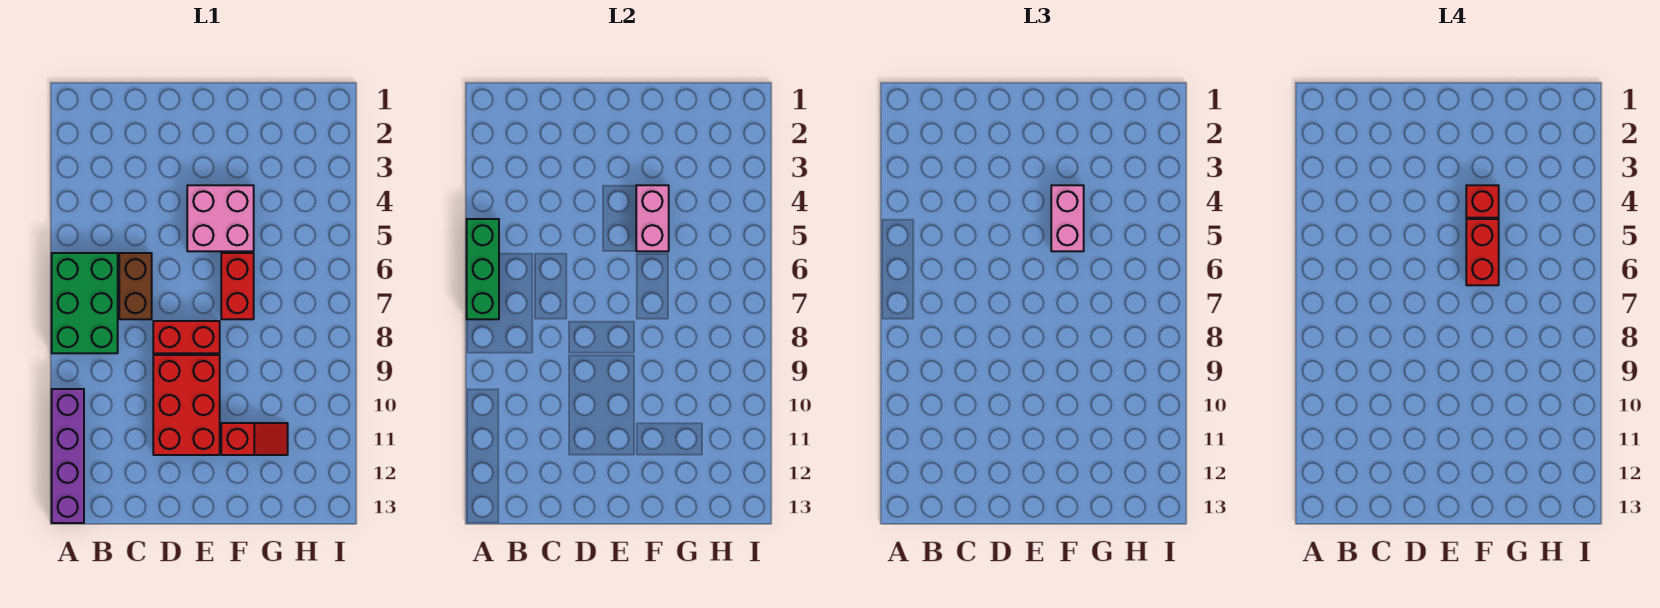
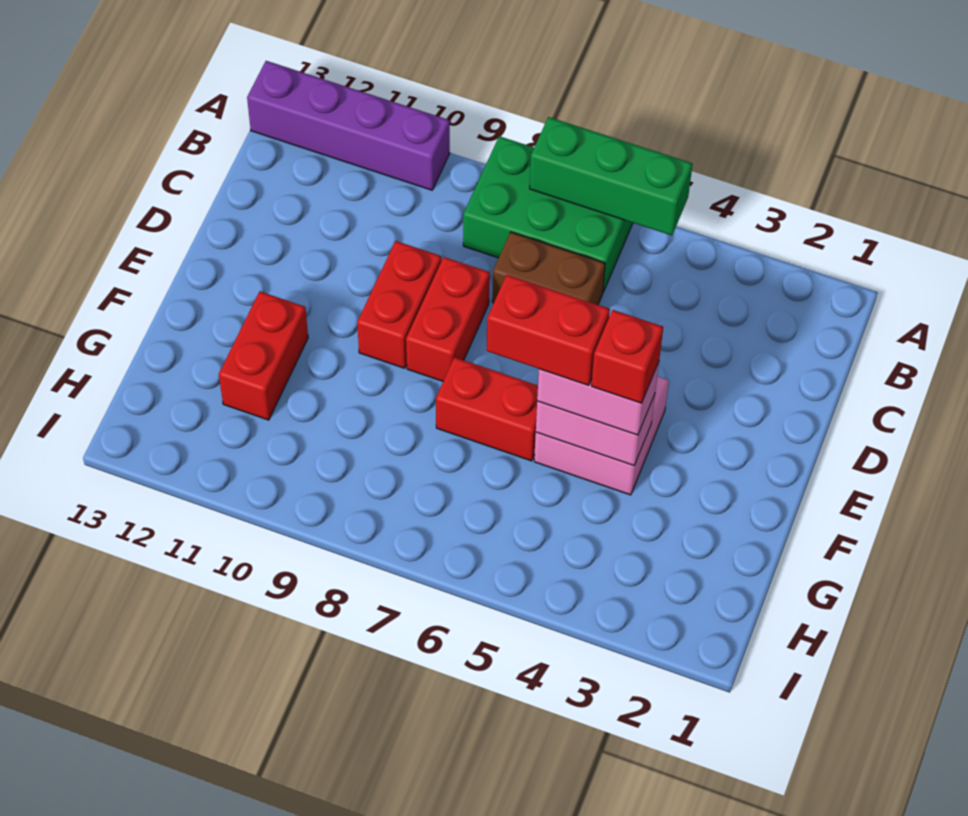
red 2x3 brick [153,355,220,455] -> red 1x2 brick [357,241,441,368]
red 1x2 slope [221,423,288,455] -> red 1x2 brick [219,292,308,420]

